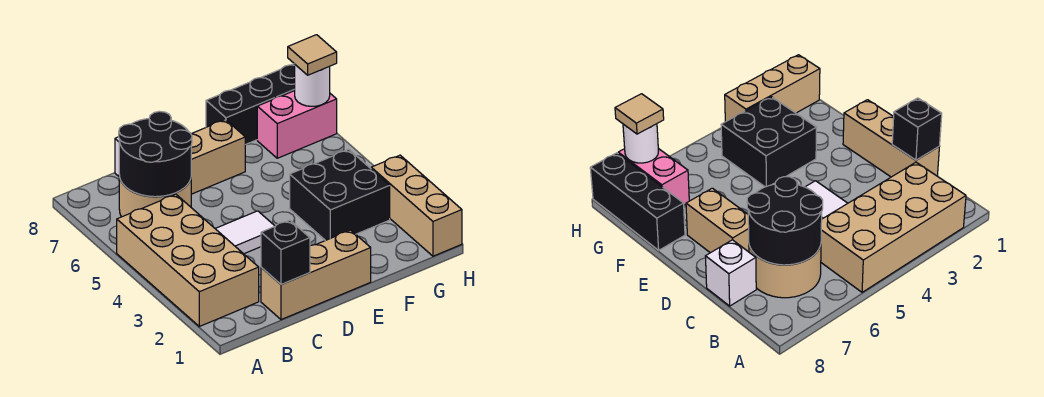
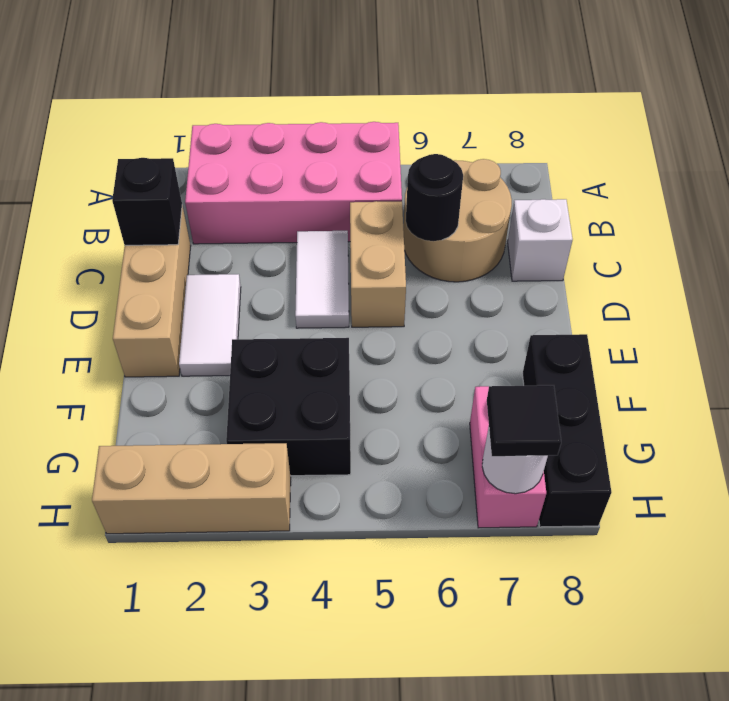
tan 2x4 brick [117,195,259,326] -> pink 2x4 brick [185,122,402,244]
black 2x2 round brick [119,111,192,197] -> black 1x1 round brick [406,154,463,241]
none -> white 1x2 tile [179,274,241,376]
tan 1x2 brick [191,120,245,194] -> tan 1x2 brick moved to [350,201,406,327]
tan 1x1 tile [288,35,337,75] -> black 1x1 tile [487,385,561,456]

